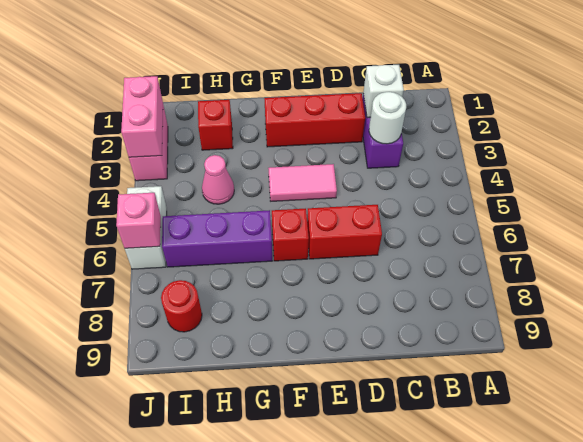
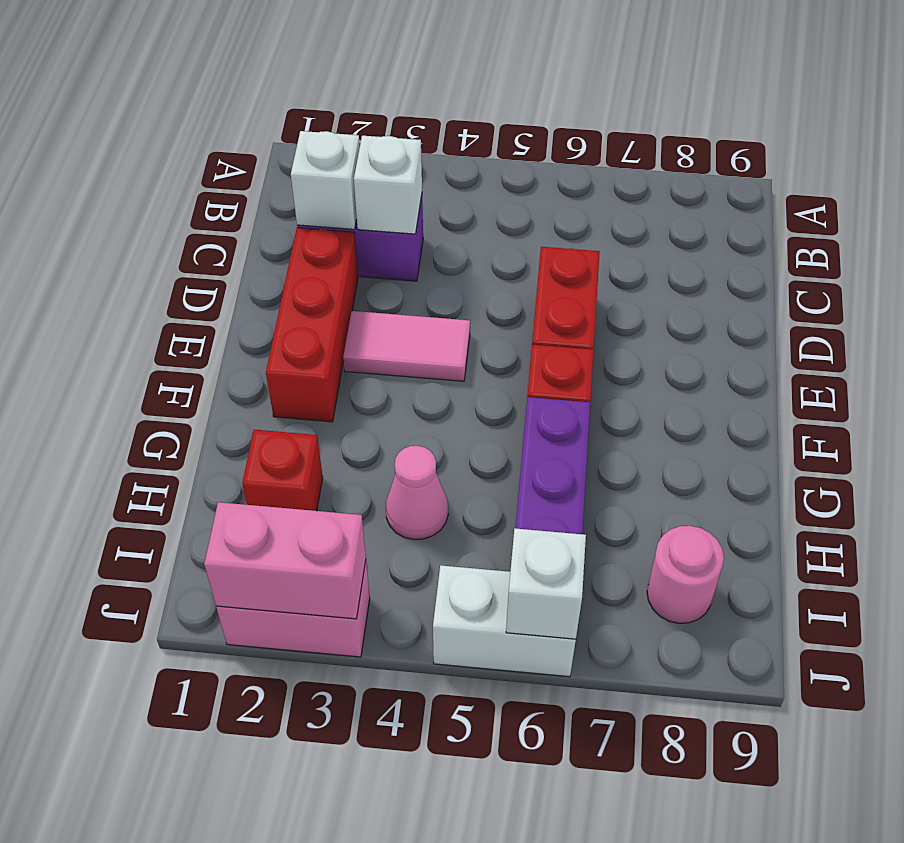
white 1x1 round brick [369,92,406,144] -> white 1x1 brick [354,136,422,234]
pink 1x2 tile [268,164,337,201] -> pink 1x2 tile turned to [343,311,470,381]
red 1x1 round brick [161,280,202,332] -> pink 1x1 round brick [647,526,724,623]
pink 1x1 brick [116,193,161,248] -> white 1x1 brick [506,528,586,640]

